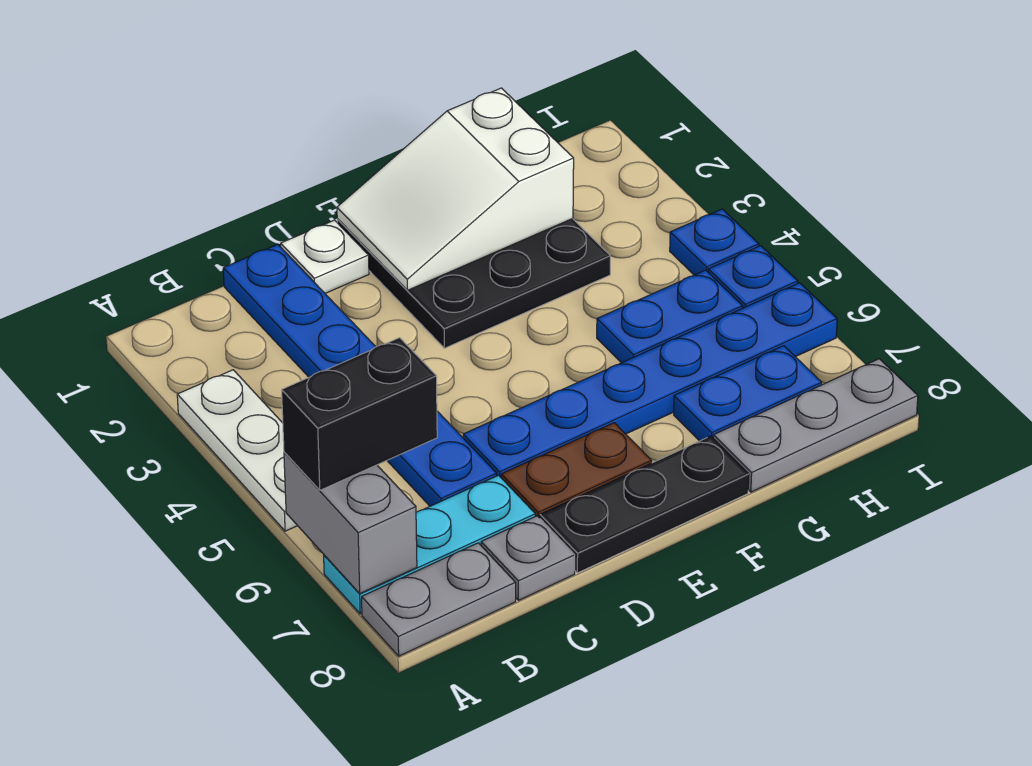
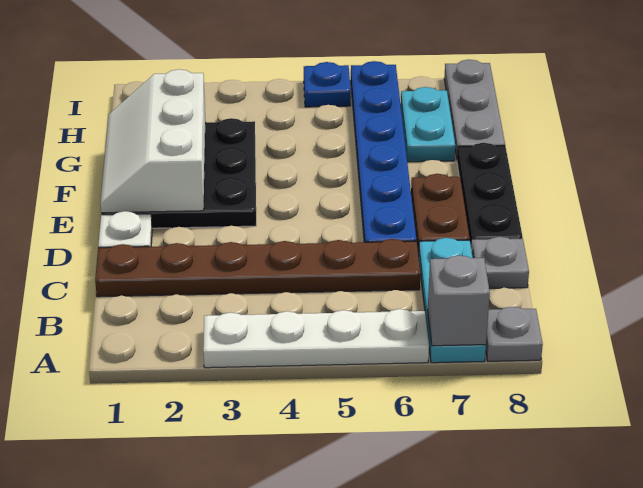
white 1x3 plate [177,370,297,531] -> white 1x4 plate [203,309,429,368]
grey 1x2 brick [284,452,417,593] -> grey 1x1 brick [428,255,490,346]
black 1x2 brick [282,338,437,490] -> none
grey 1x2 plate [362,543,516,656] -> grey 1x1 plate [486,307,543,361]
blue 1x6 plate [223,244,497,506] -> brown 1x6 plate [95,239,420,297]
white 2x3 slope [337,88,574,290] -> white 2x3 slope turned to [100,69,206,213]
blue 1x2 plate [597,270,743,363] -> none
blue 1x2 plate [674,346,822,441] -> cyan 1x2 plate [401,87,455,162]
blue 1x1 plate [670,209,759,275] -> none

